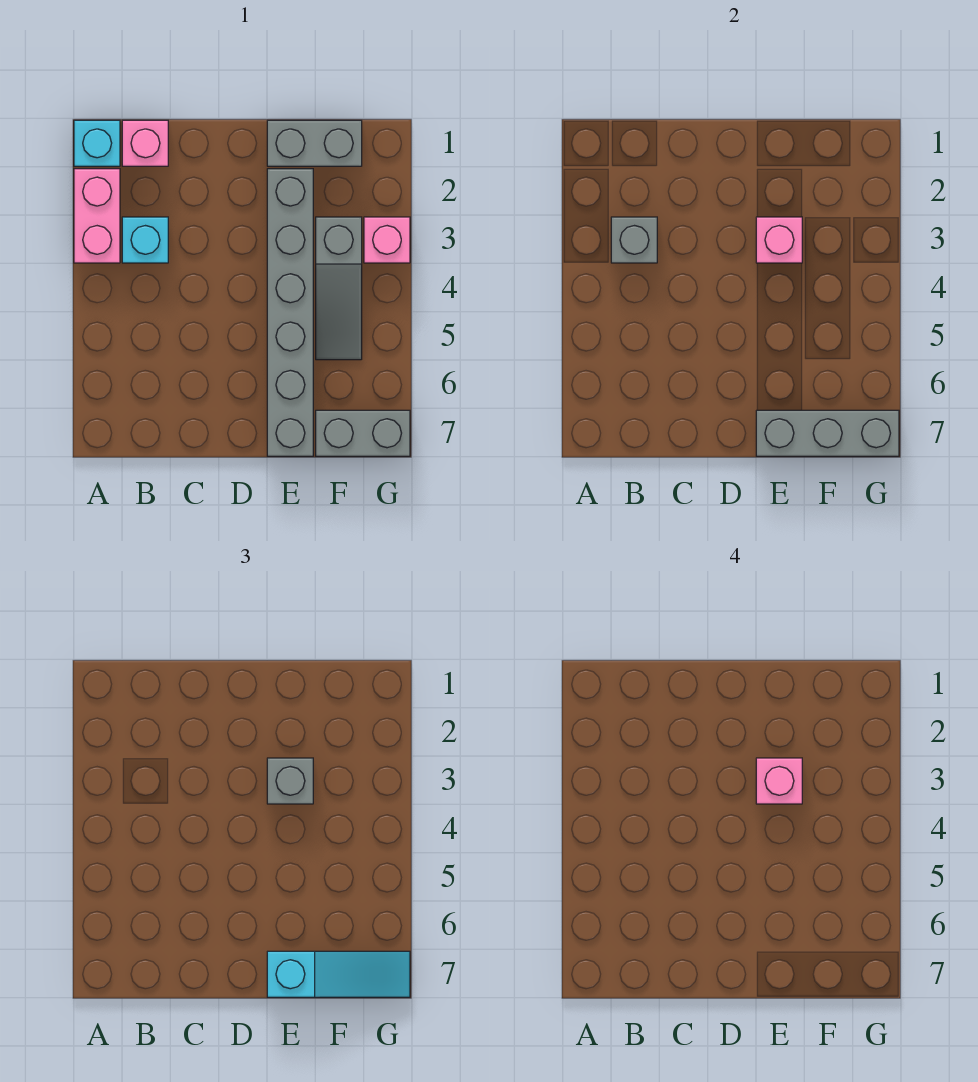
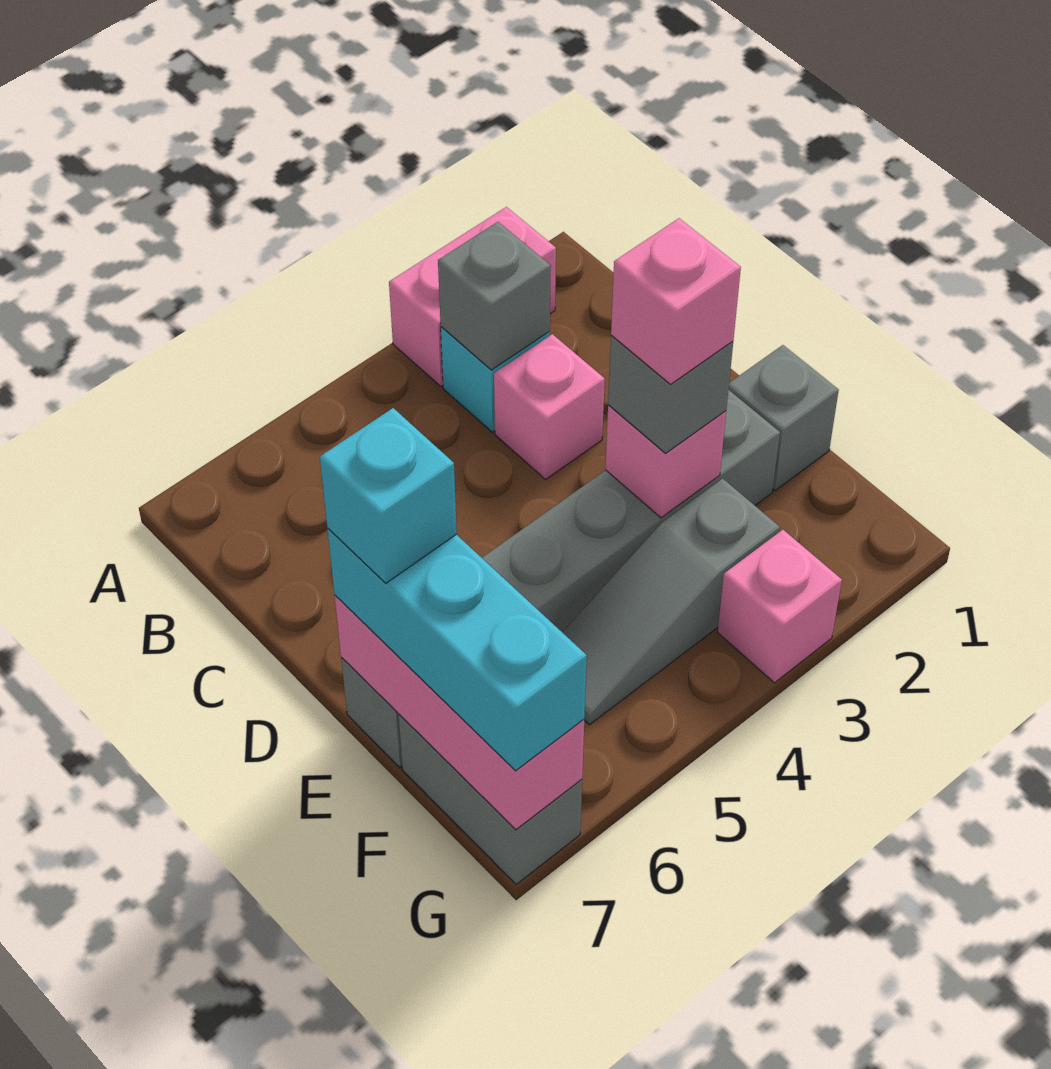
cyan 1x1 brick [74,120,120,166] -> cyan 1x1 brick moved to [320,408,457,583]
pink 1x1 brick [122,120,168,166] -> pink 1x1 brick moved to [494,334,605,479]
grey 1x2 brick [267,120,362,166] -> grey 1x1 brick [729,345,839,491]
grey 1x3 brick [756,410,899,456] -> pink 1x3 brick [335,596,584,830]
cyan 1x3 slope [267,951,410,997] -> cyan 1x3 brick [328,529,587,771]

